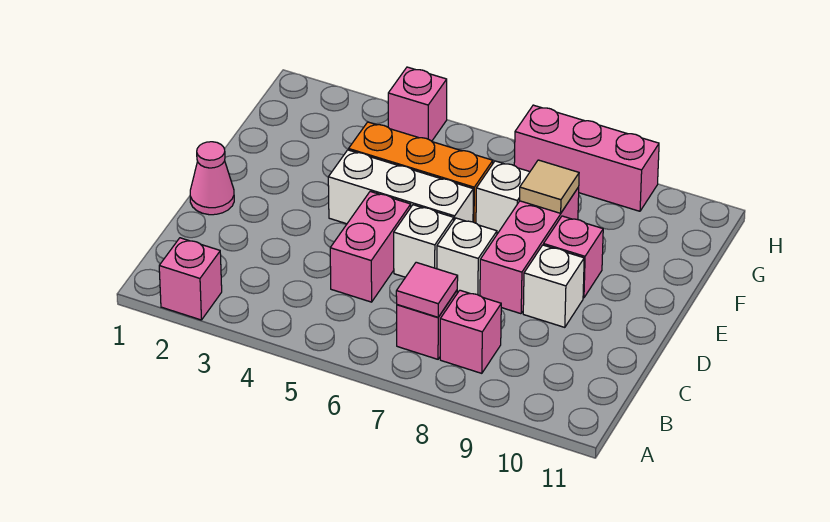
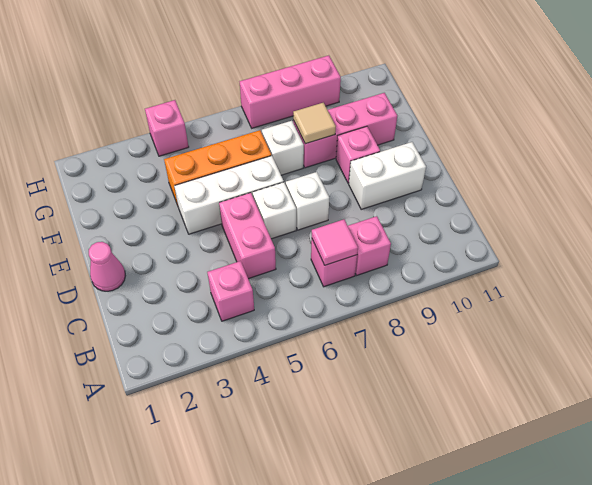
pink 1x1 brick [159,238,222,320] -> pink 1x1 brick moved to [207,261,254,321]
pink 1x3 brick [480,187,579,314] -> pink 1x3 brick turned to [293,93,397,168]
white 1x1 brick [523,245,584,327] -> white 1x2 brick [349,142,426,209]

